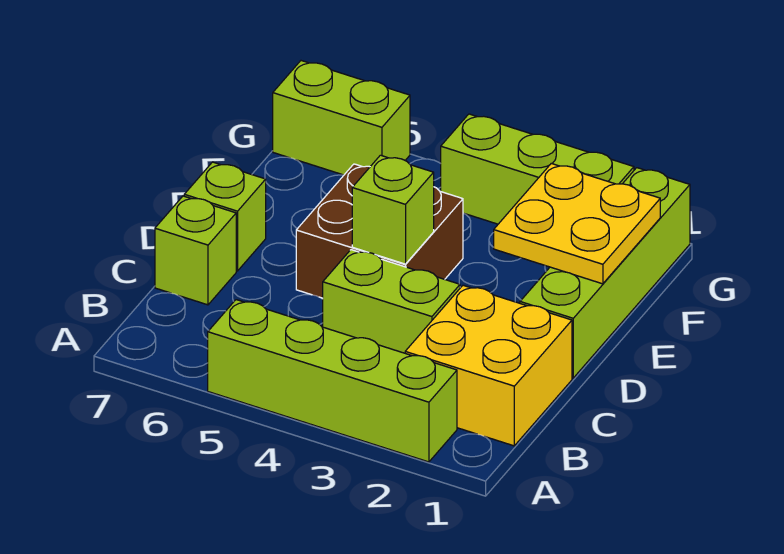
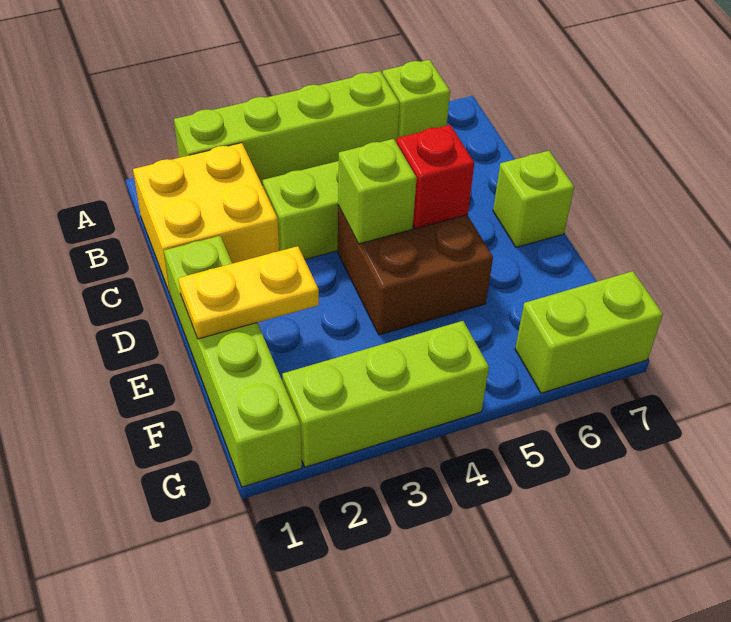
lime 1x1 brick [155,196,236,305] -> lime 1x1 brick moved to [383,60,450,138]
none -> red 1x1 brick [396,125,474,229]
yellow 2x2 plate [494,163,660,284] -> yellow 1x2 plate [178,246,319,339]

